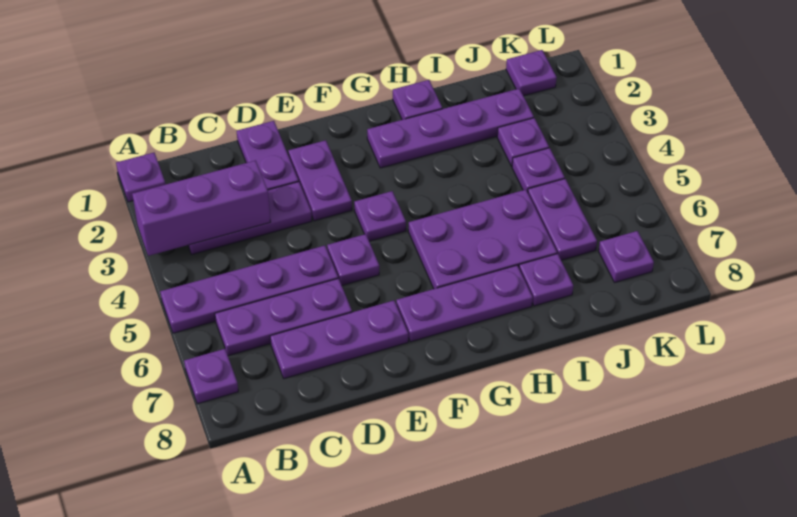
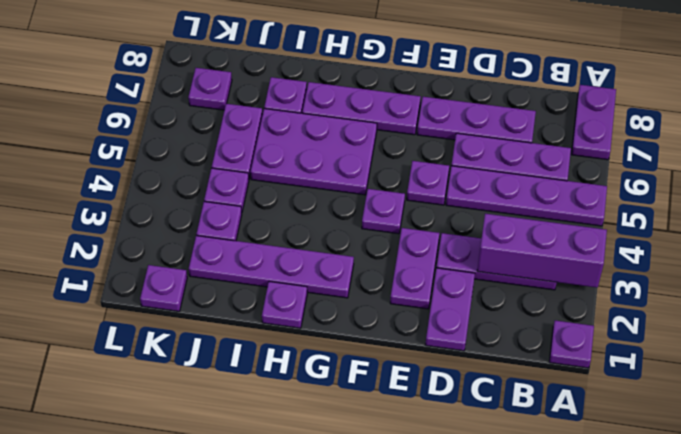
purple 1x1 plate [184,349,238,404] -> purple 1x2 plate [572,85,616,160]

